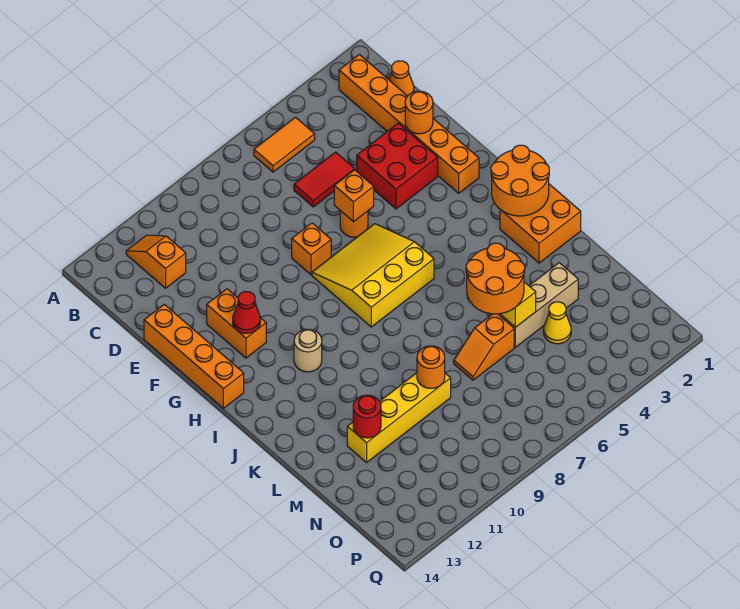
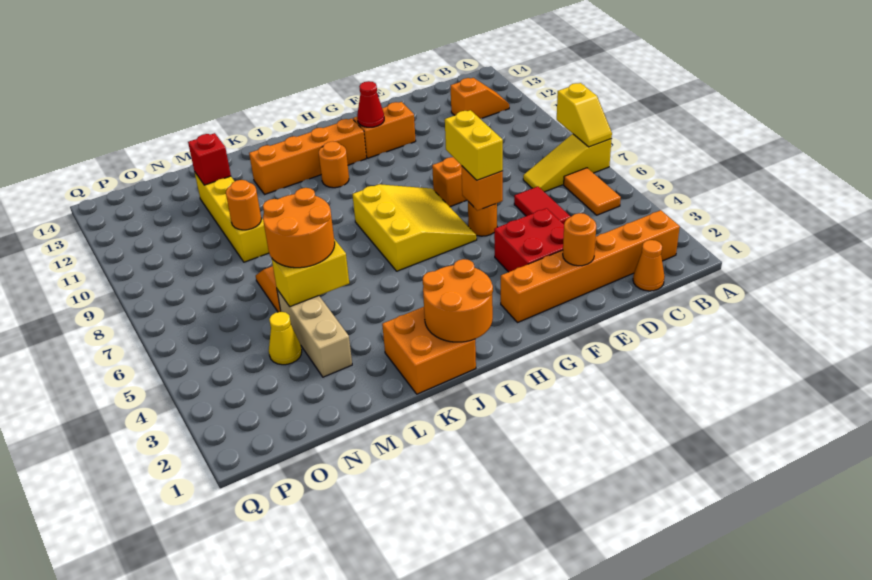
none -> yellow 1x3 slope [523,134,611,192]
none -> yellow 1x2 slope [557,83,612,147]
orange 1x4 brick [144,304,244,408] -> orange 1x4 brick moved to [249,118,366,194]
none -> yellow 1x2 brick [445,110,503,180]
tan 1x1 round brick [294,329,322,372] -> orange 1x1 round brick [319,141,349,188]
red 1x1 round brick [353,395,381,438] -> red 1x1 brick [188,133,231,185]

